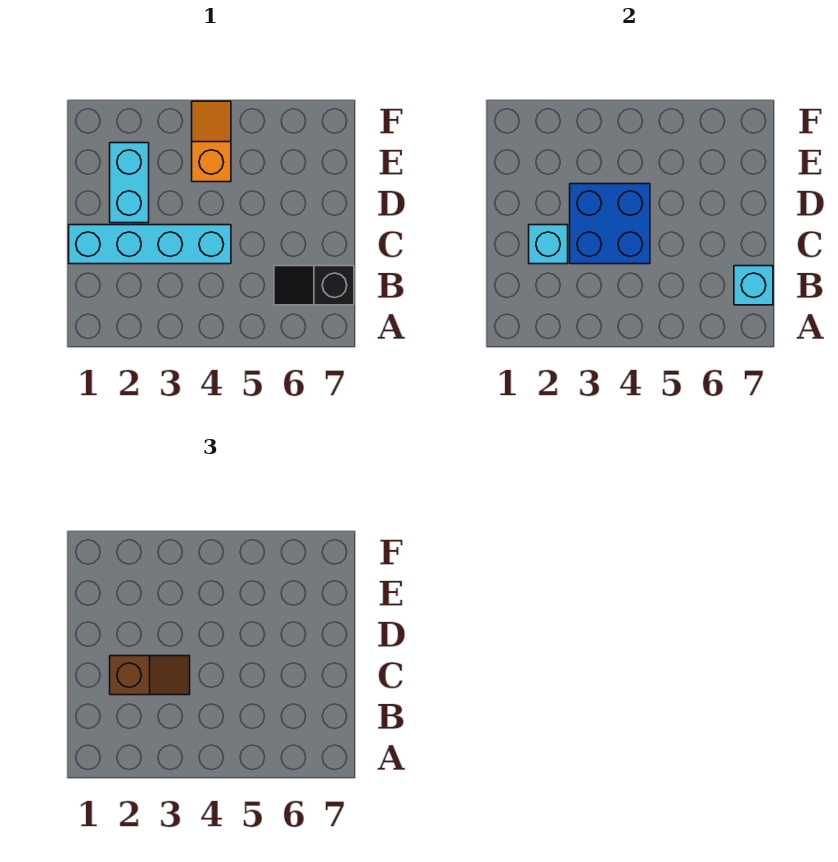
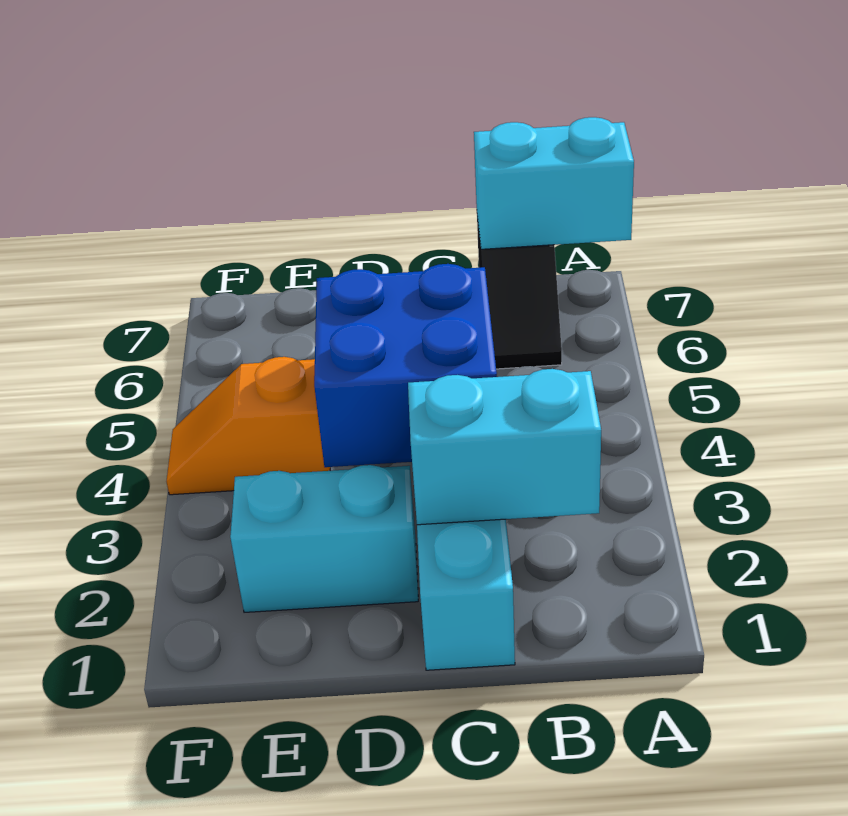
cyan 1x1 brick [734,266,773,305] -> cyan 1x2 brick [474,117,634,249]
cyan 1x1 brick [529,225,568,264] -> cyan 1x2 brick [408,369,601,525]
brown 1x2 slope [110,656,190,695] -> none

